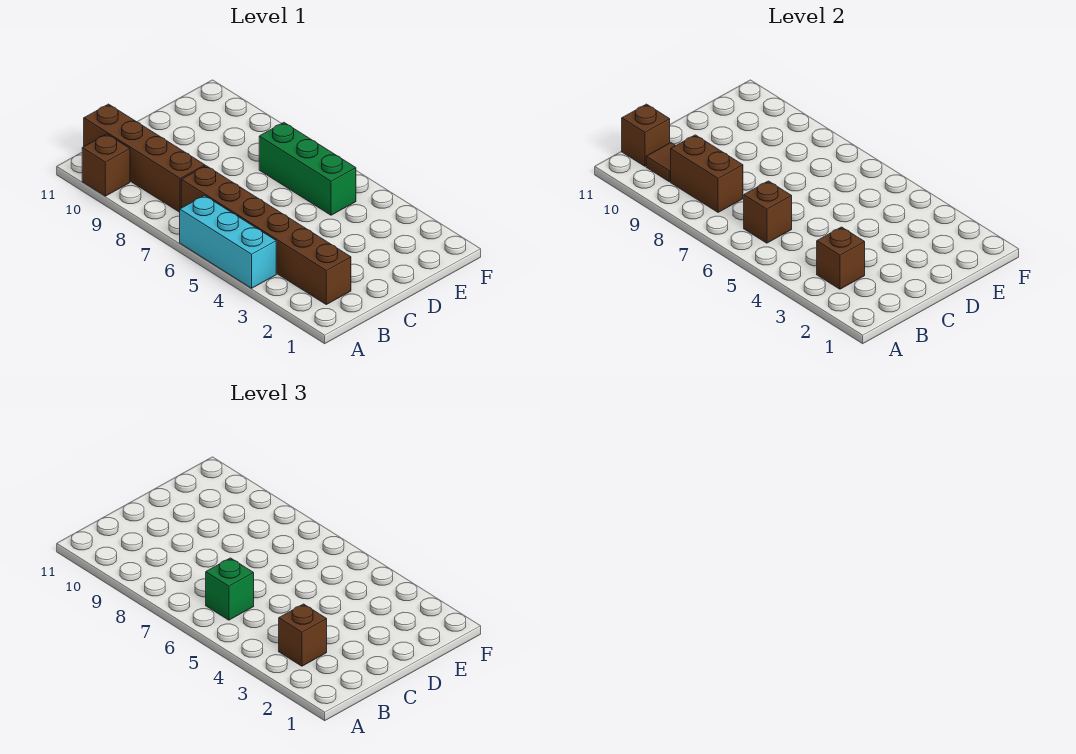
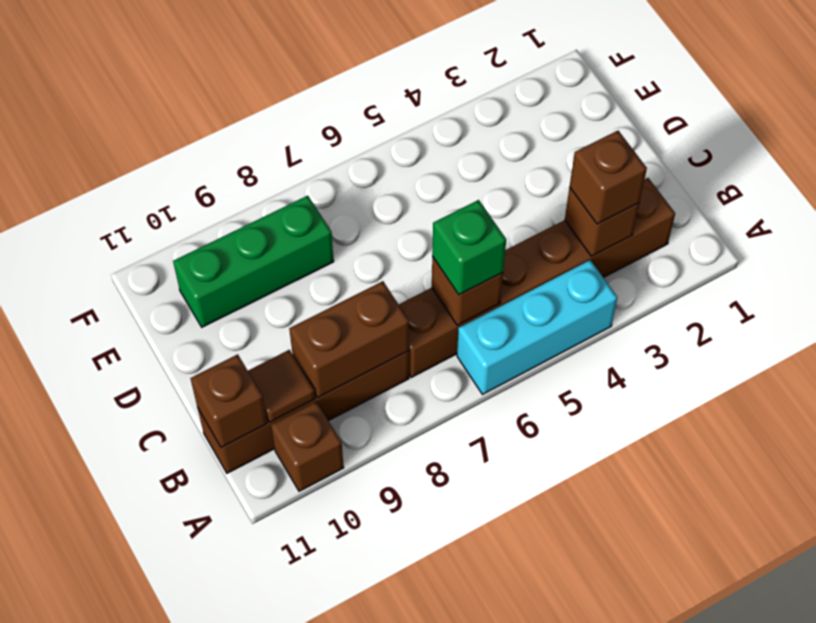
green 1x3 brick [259,123,356,215] -> green 1x3 brick moved to [173,196,334,327]

